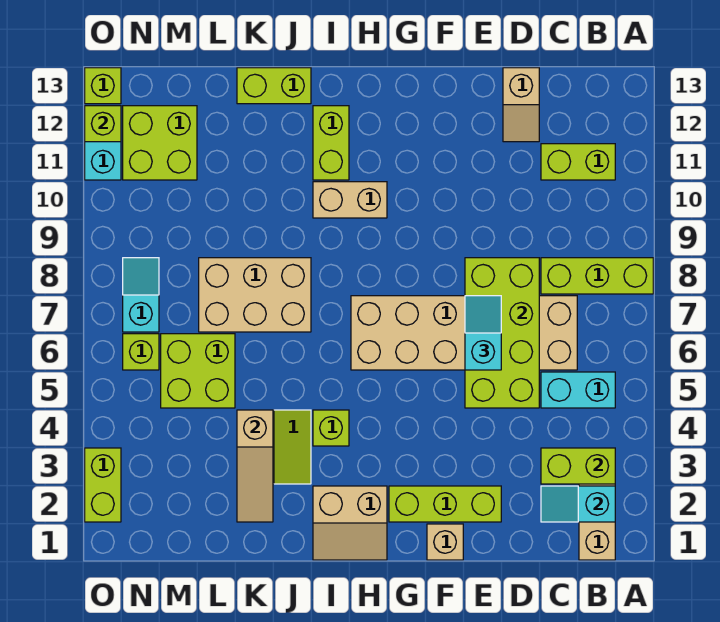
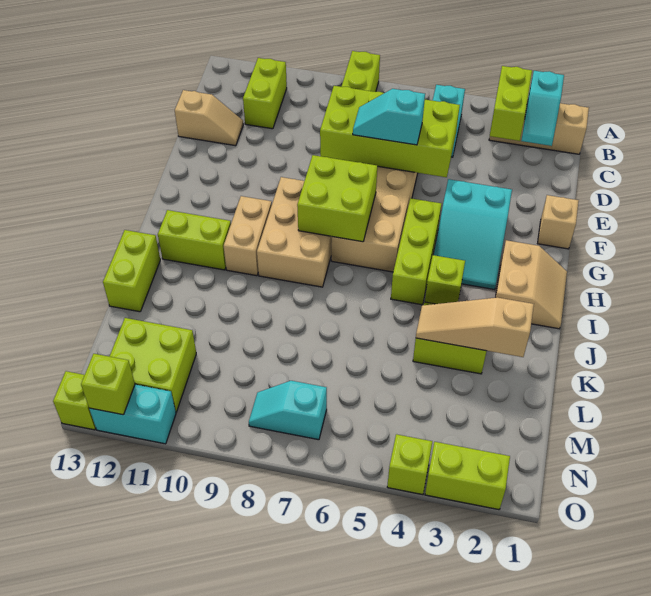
lime 1x3 brick [389,486,501,522] -> lime 1x3 brick moved to [391,198,441,305]
none -> cyan 2x3 slope [434,179,512,290]
tan 2x3 brick [199,258,311,332] -> tan 2x3 brick moved to [257,177,332,287]
tan 1x3 slope [237,410,273,522] -> tan 1x3 slope turned to [416,298,534,357]
lime 2x2 brick [161,334,235,408] -> lime 2x2 brick moved to [297,155,377,242]
lime 1x1 brick [123,334,159,370] -> lime 1x1 brick moved to [387,434,432,495]

